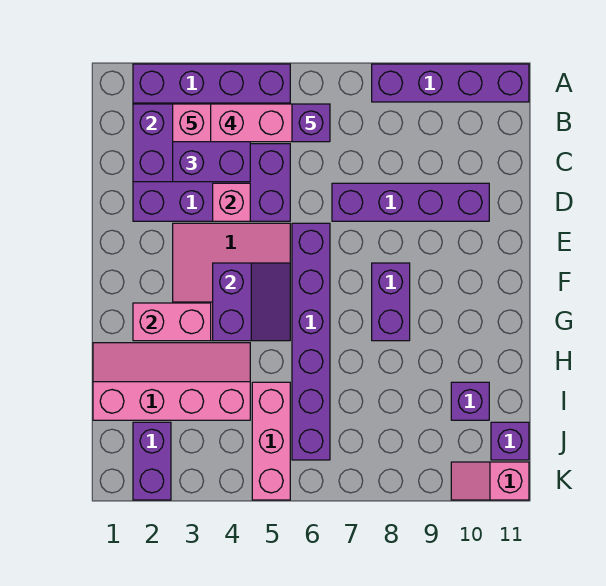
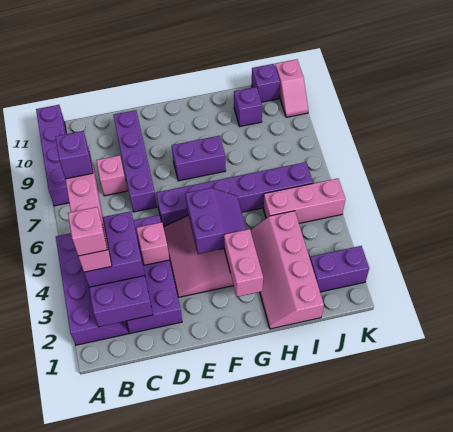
none -> pink 1x1 brick [96,155,128,196]
purple 2x2 slope [213,263,290,341] -> purple 2x2 slope turned to [185,188,246,254]

